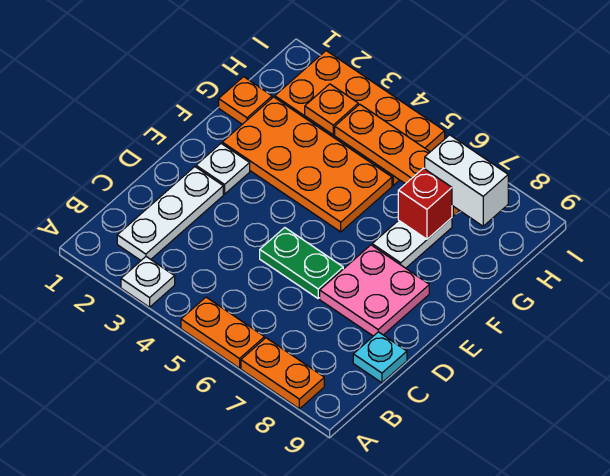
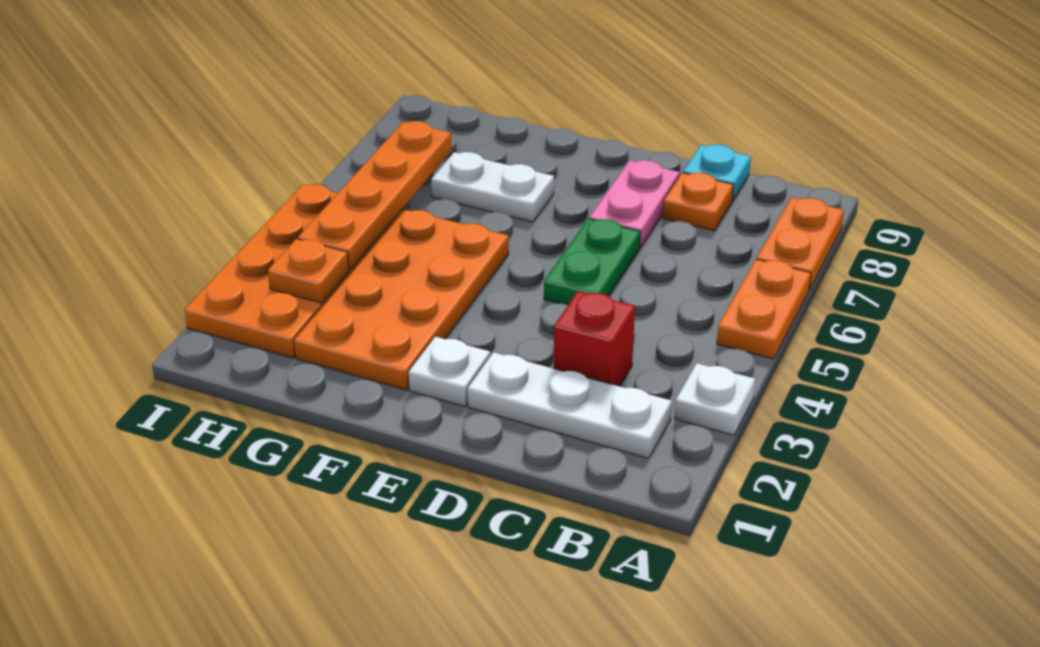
pink 2x2 plate [320,245,429,336] -> pink 1x2 plate [589,160,680,248]
orange 1x1 plate [219,77,272,124] -> orange 1x1 plate moved to [663,173,733,231]
red 1x1 brick [398,168,452,239] -> red 1x1 brick moved to [554,291,635,386]
white 1x2 brick [425,135,508,226] -> none

